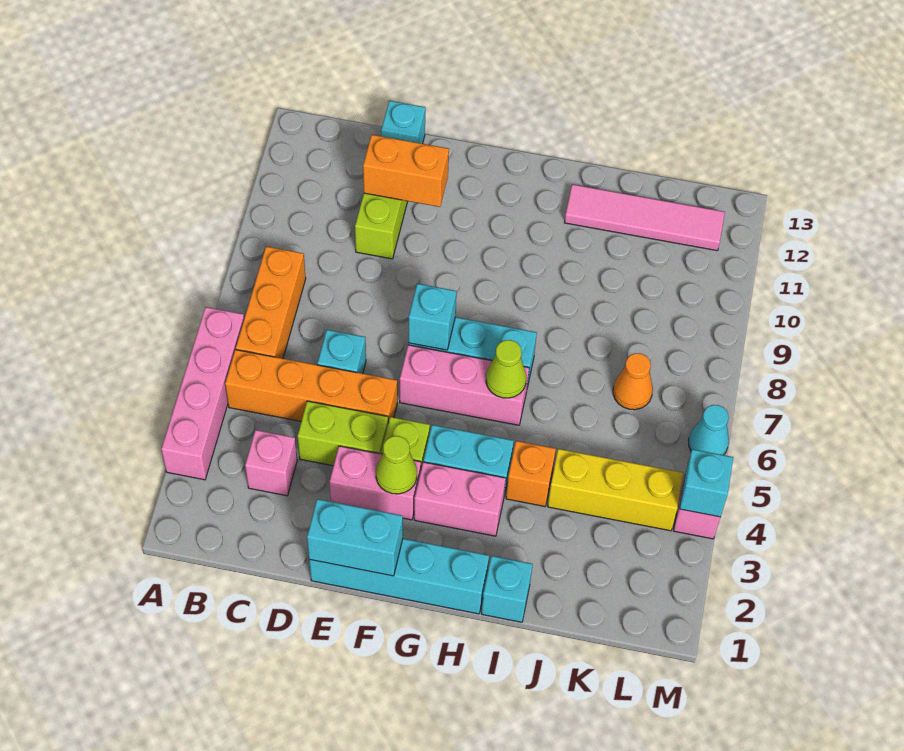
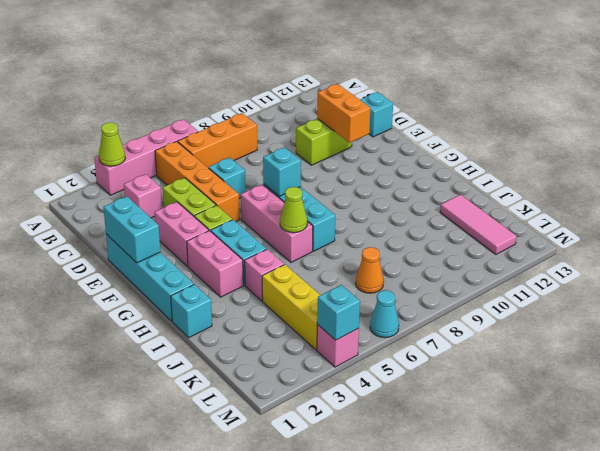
lime 1x1 cone [376,436,417,494] -> lime 1x1 cone moved to [99,122,125,166]
orange 1x1 brick [506,441,556,506] -> pink 1x1 brick [245,249,284,301]
pink 1x4 tile [565,184,725,251] -> pink 1x3 tile [440,195,517,254]

